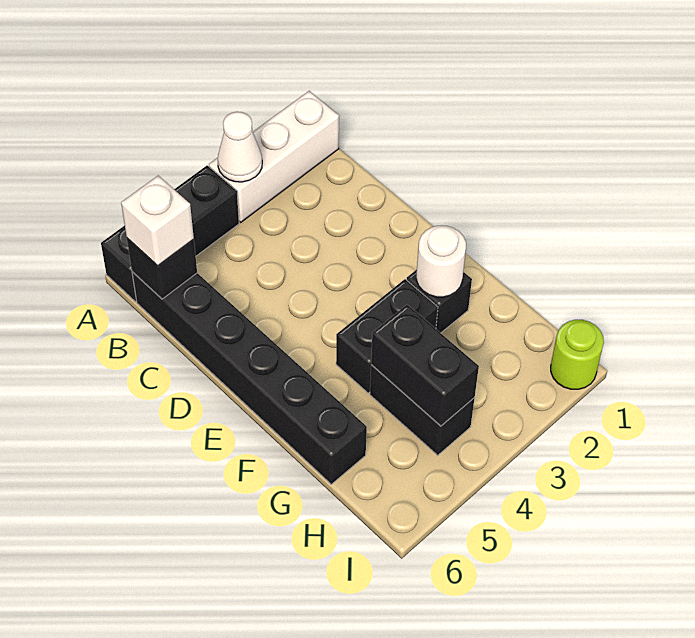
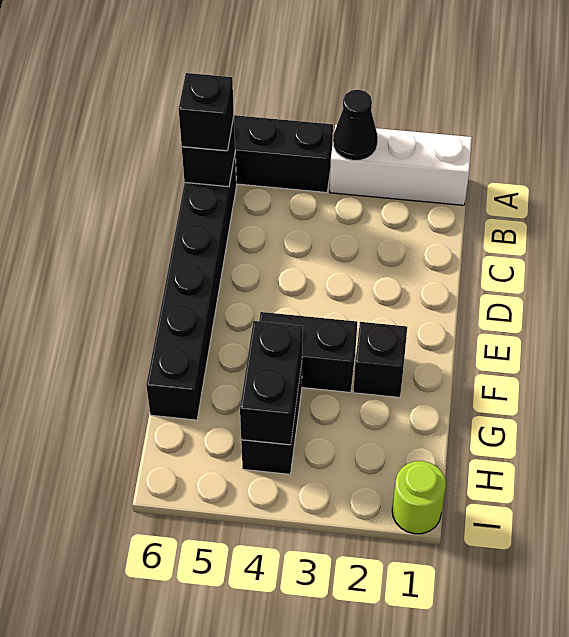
white 1x1 cone [218,112,262,182] -> black 1x1 cone [333,90,378,161]
white 1x1 brick [121,176,194,266] -> black 1x1 brick [179,73,234,151]
white 1x1 round brick [417,226,466,297] -> none

